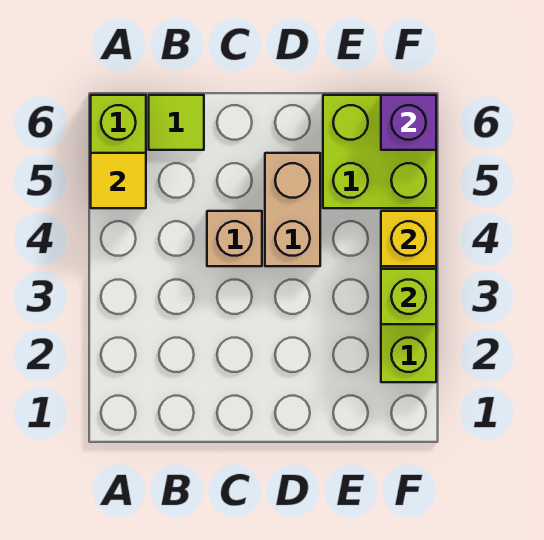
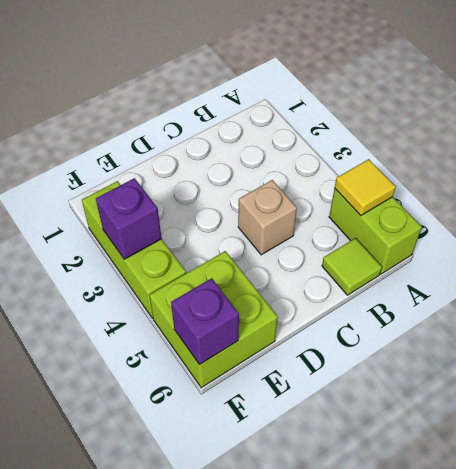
tan 1x2 brick [265,153,320,266] -> none
lime 1x1 brick [381,269,436,324] -> purple 1x1 brick [96,178,162,259]
yellow 1x1 brick [381,211,436,266] -> none

